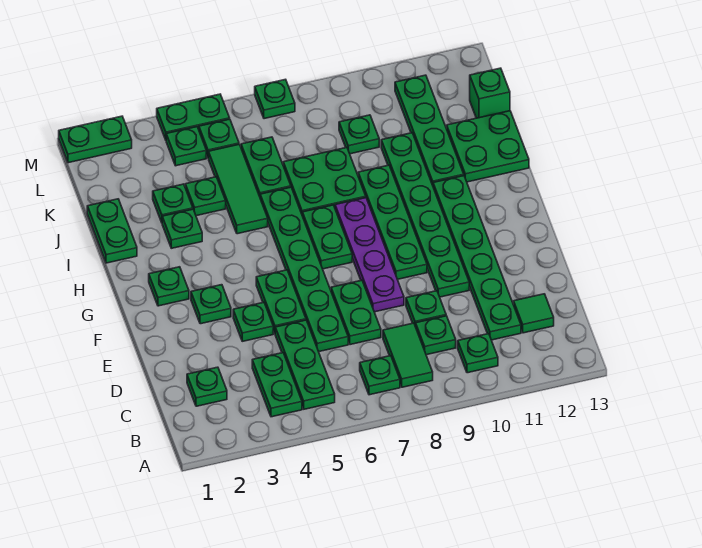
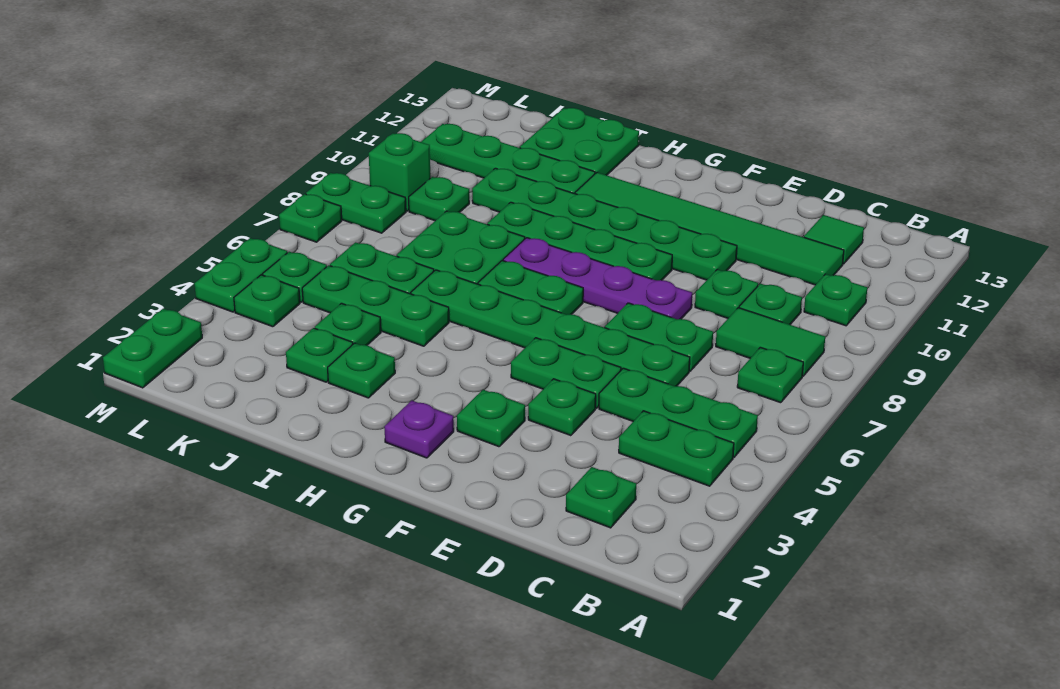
green 1x6 plate [433,176,521,340] -> green 1x6 tile [575,172,844,285]
green 1x1 plate [149,267,189,306] -> purple 1x1 plate [384,400,454,458]
green 1x2 plate [87,199,137,263] -> green 1x2 plate moved to [306,173,406,233]
green 1x3 tile [209,145,268,234] -> green 1x3 plate [302,265,449,346]
green 1x1 brick [470,68,510,118] -> green 1x1 brick moved to [369,133,430,211]

